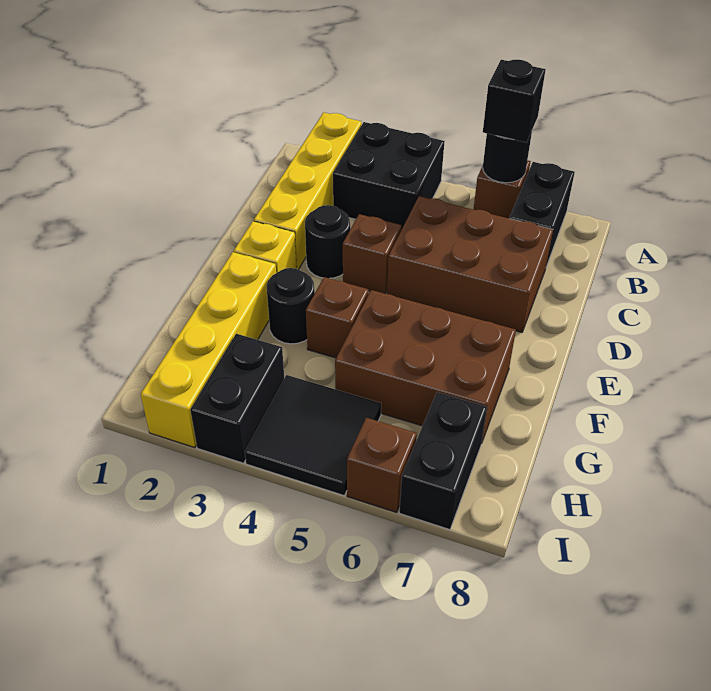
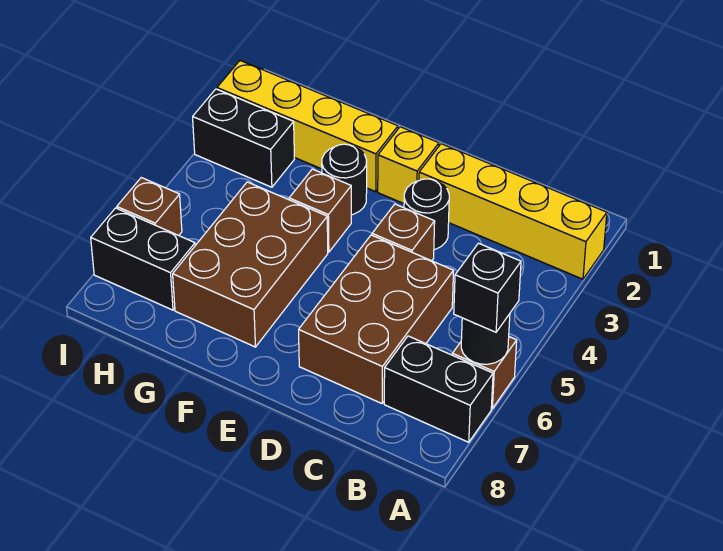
black 2x2 brick [333,122,445,230] -> none
black 2x2 tile [245,375,381,495] -> none

